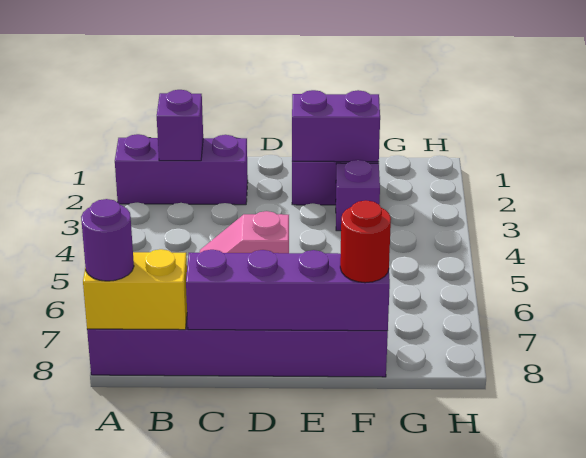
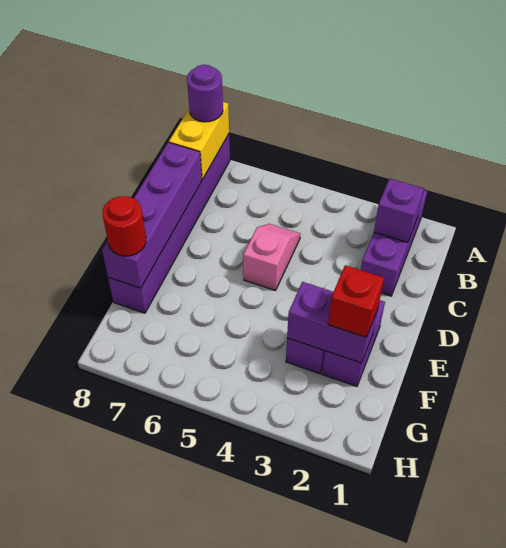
purple 1x2 brick [292,90,380,162] -> purple 1x2 brick turned to [287,282,378,363]
none -> red 1x1 brick [328,265,384,337]

